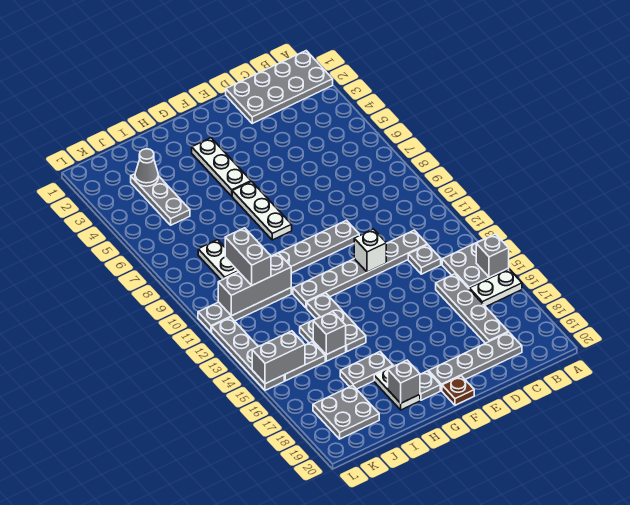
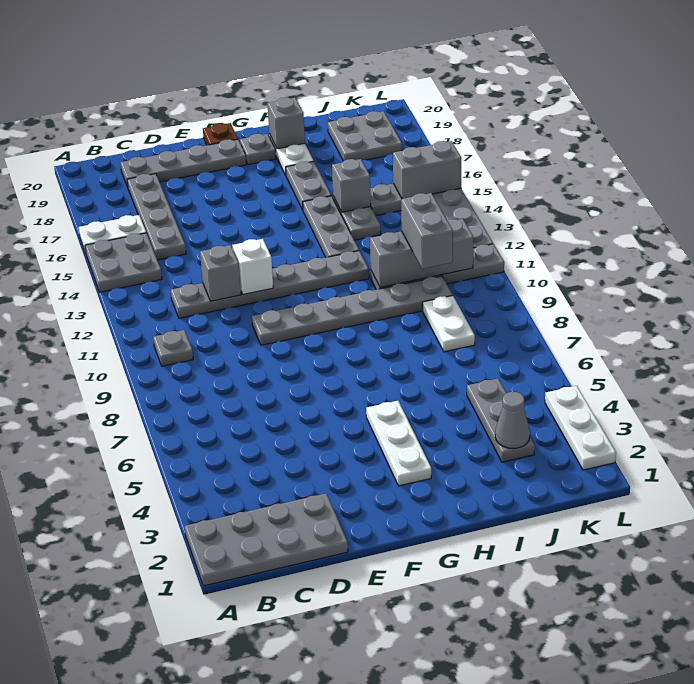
grey 1x1 brick [476,234,509,277] -> grey 1x1 brick moved to [200,245,241,301]
grey 1x1 plate [408,245,441,274] -> grey 1x1 plate moved to [153,330,193,366]
white 1x3 plate [232,182,292,240] -> white 1x3 plate moved to [545,386,616,470]
grey 1x2 plate [340,352,393,389] -> grey 1x2 plate turned to [286,161,331,210]

